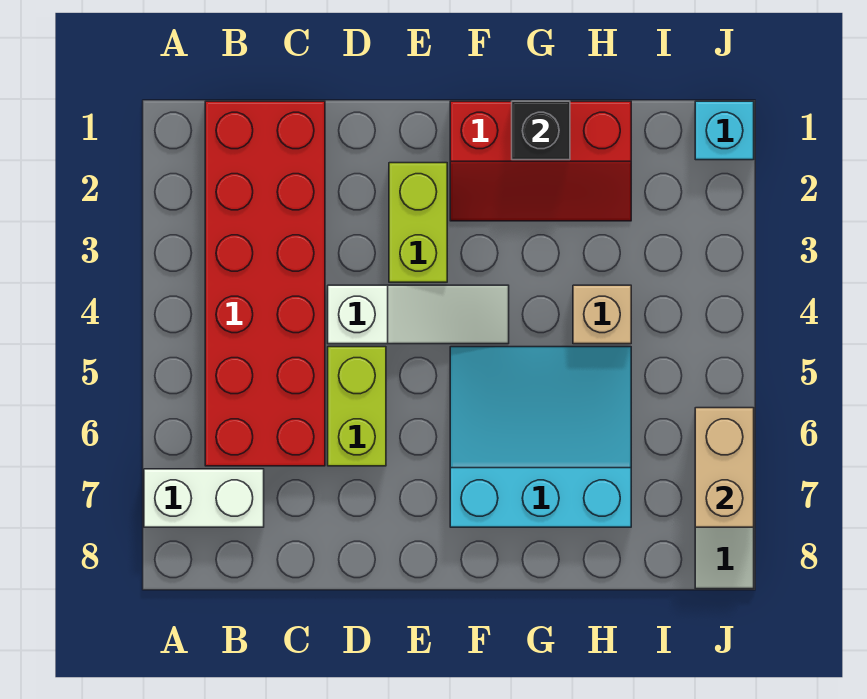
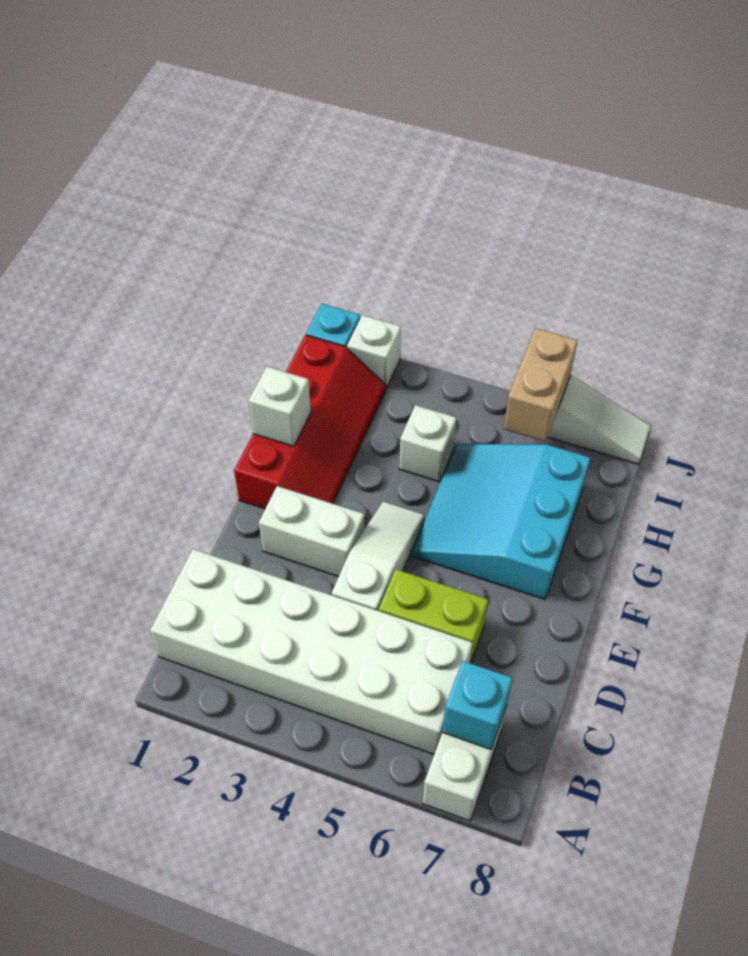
red 2x6 brick [205,101,325,466] -> white 2x6 brick [150,549,472,754]
none -> cyan 1x1 brick [442,661,512,749]
lime 1x2 brick [389,163,447,282] -> white 1x2 brick [259,486,364,576]
red 2x3 slope [450,101,631,221] -> red 2x4 slope [234,335,386,509]
black 1x1 brick [512,101,570,160] -> white 1x1 brick [248,367,311,446]
tan 1x1 brick [573,285,631,344] -> white 1x1 brick [399,405,456,482]
none -> white 1x1 brick [347,315,401,388]
tan 1x2 brick [695,408,754,527] -> tan 1x2 brick turned to [504,328,578,442]

